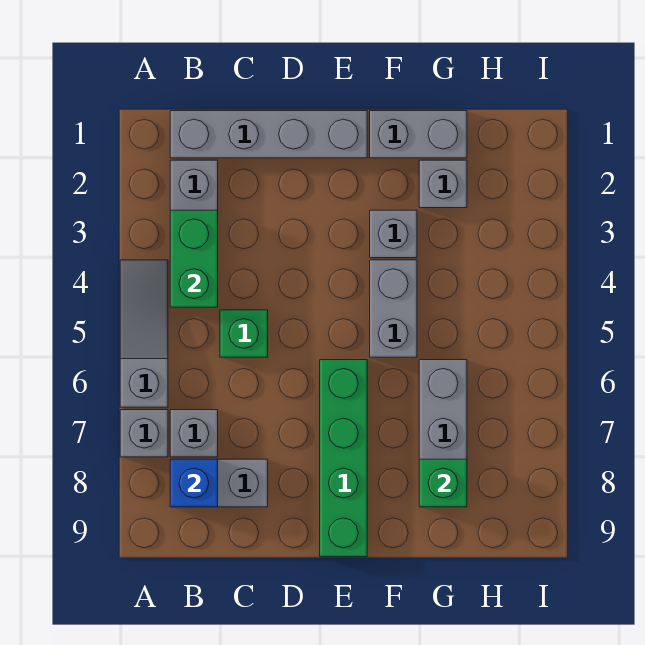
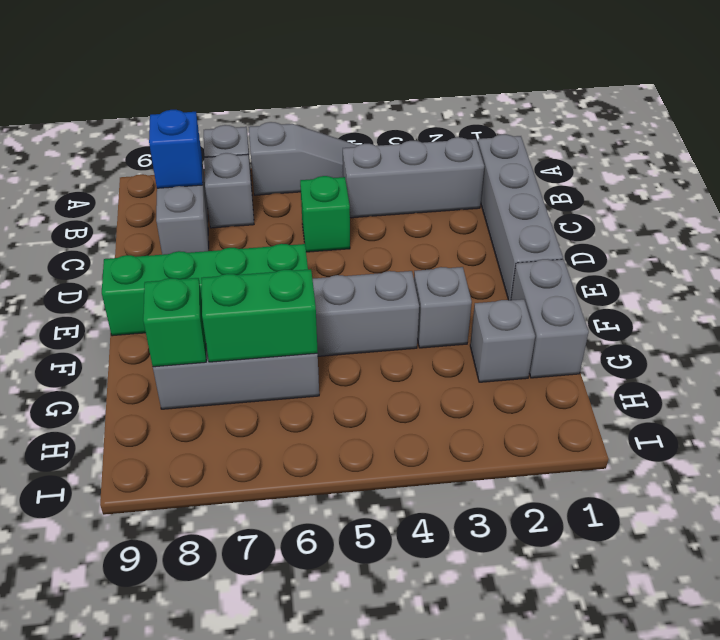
green 1x2 brick [170,210,218,307] -> green 1x2 brick moved to [201,269,318,362]

